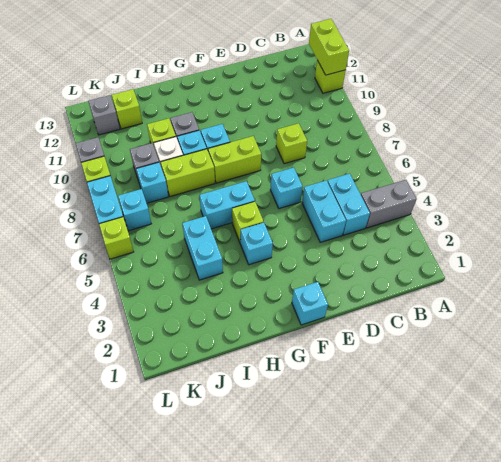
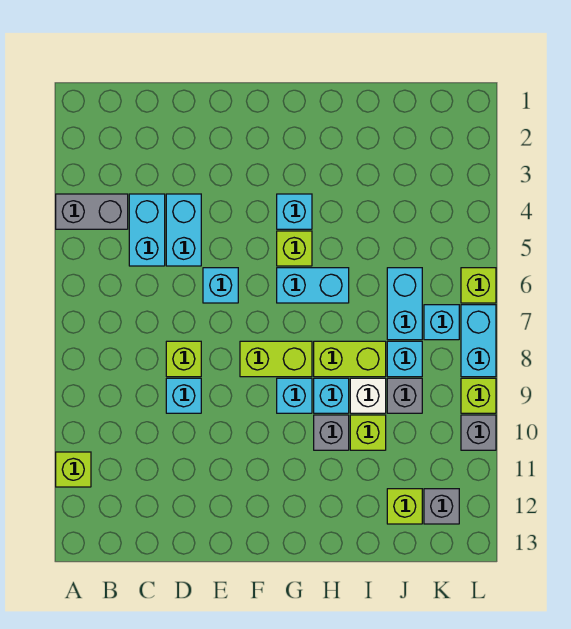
lime 1x2 brick [309,19,349,75] -> none
cyan 1x1 brick [292,282,328,325] -> cyan 1x1 brick moved to [166,378,201,413]
cyan 1x2 brick [182,216,223,280] -> cyan 1x2 brick moved to [387,268,422,340]

